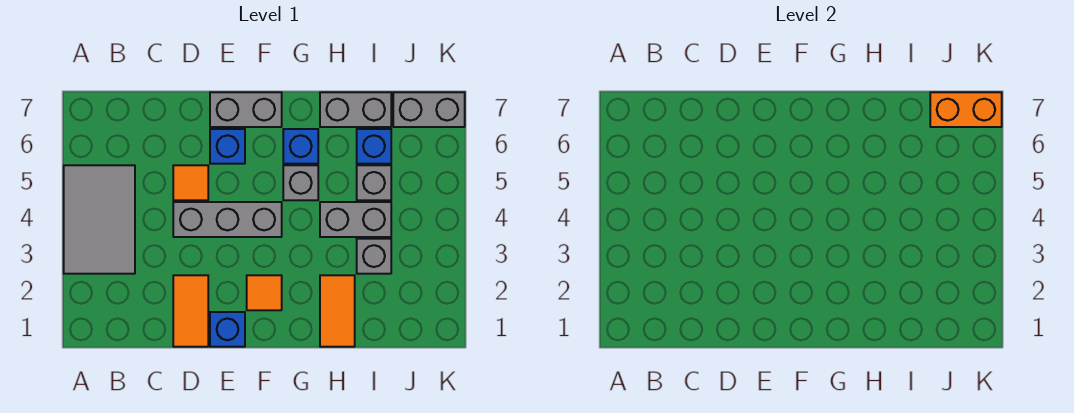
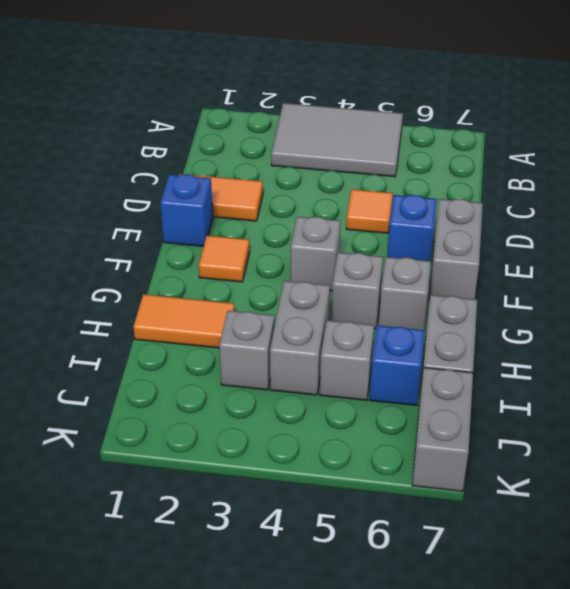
grey 1x3 brick [173,202,282,237] -> grey 1x1 brick [290,217,341,291]
blue 1x1 brick [283,129,318,164] -> grey 1x1 brick [379,257,431,330]
orange 1x2 brick [930,92,1002,127] -> none

